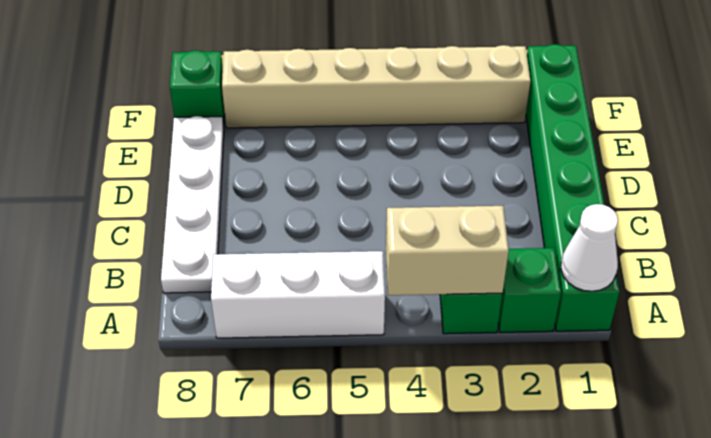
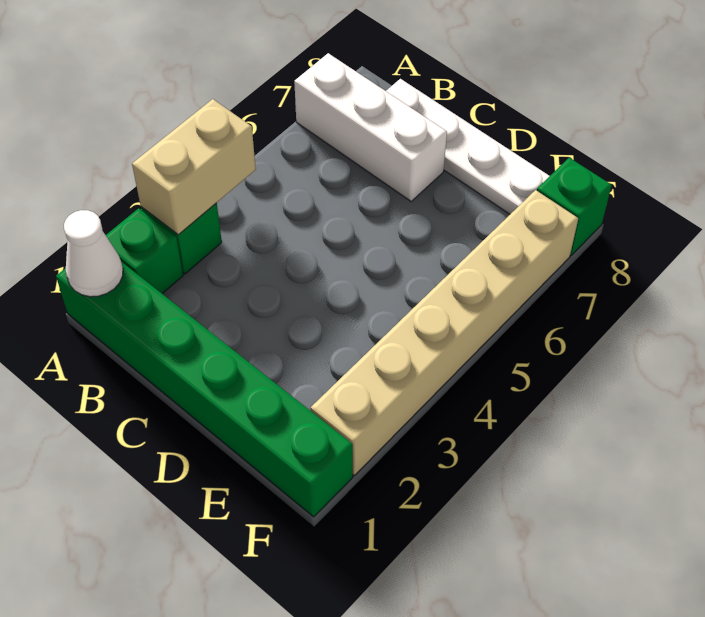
white 1x3 brick [211,251,385,338] -> white 1x3 brick turned to [294,53,447,201]

